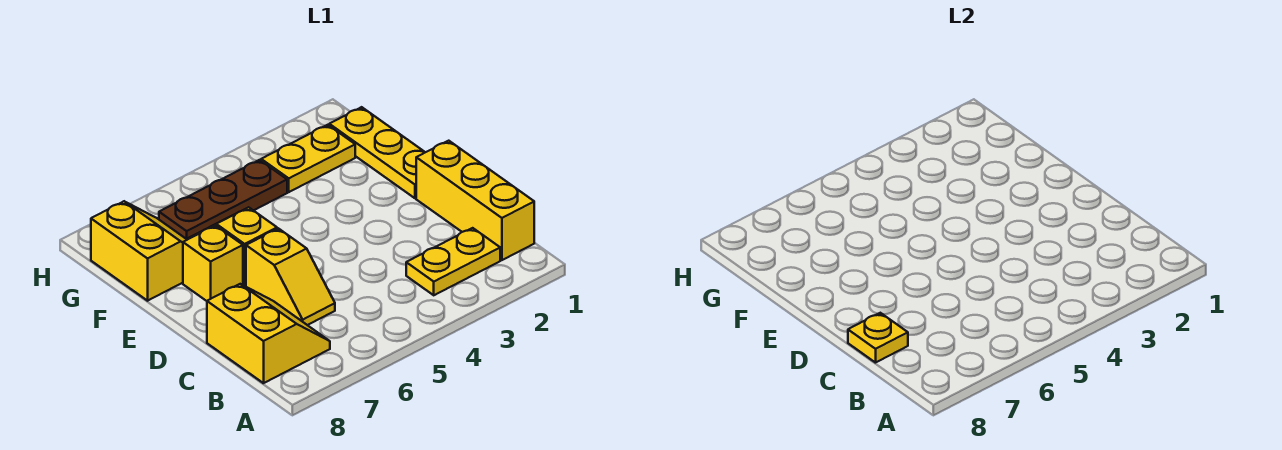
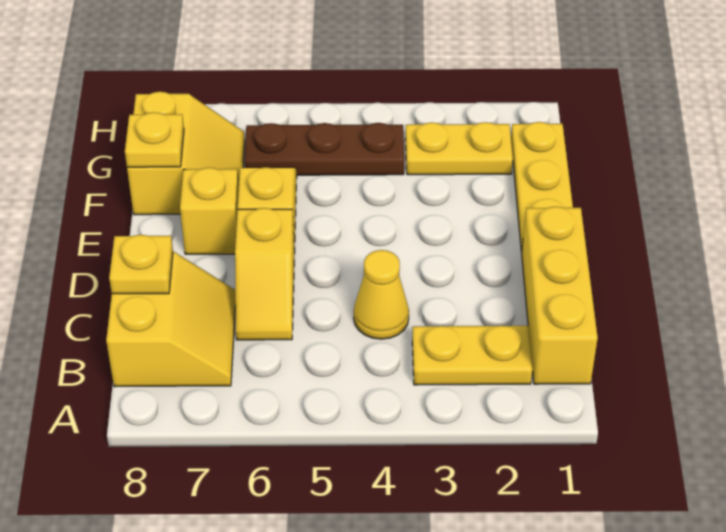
none -> yellow 1x1 cone [354,250,409,339]
none -> yellow 1x1 plate [125,112,184,167]

